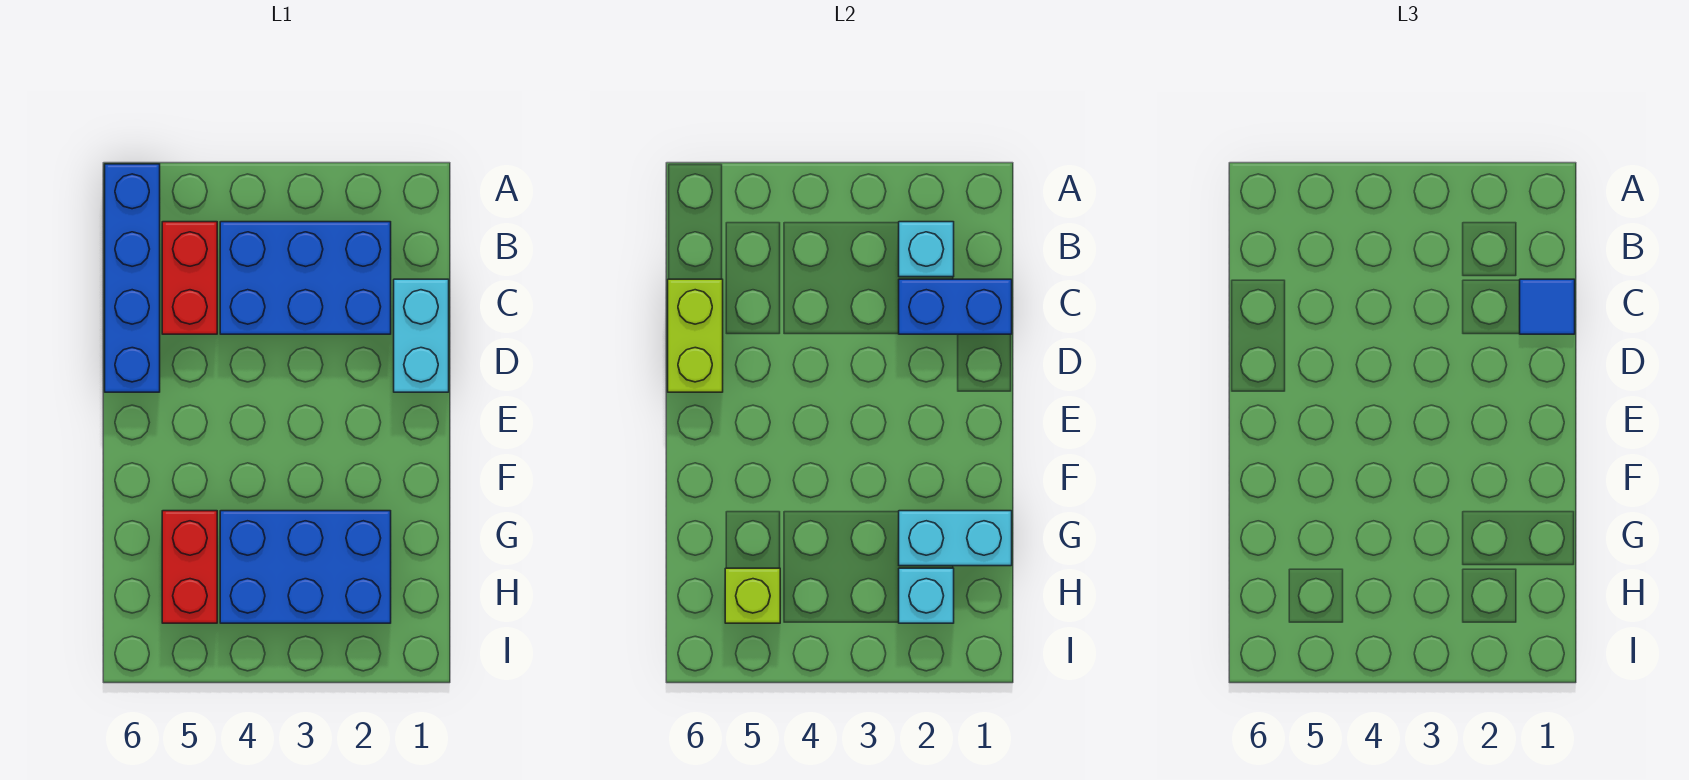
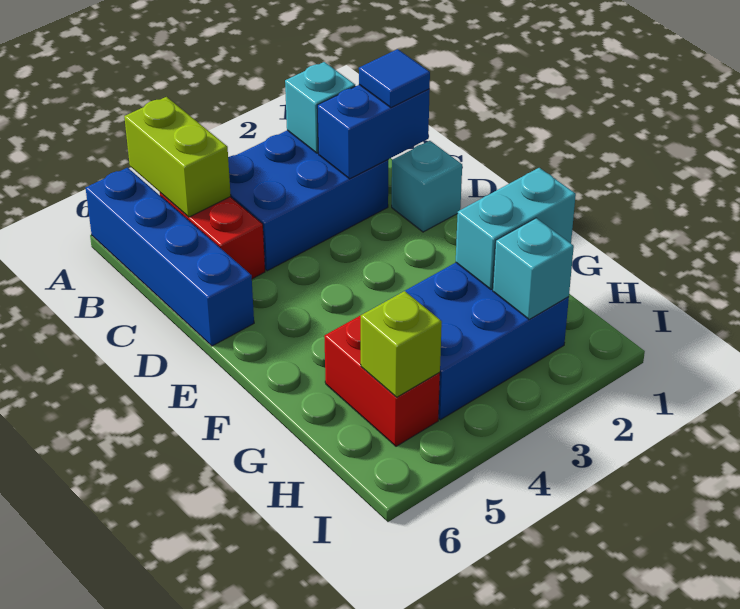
cyan 1x2 brick [394,279,449,392] -> cyan 1x1 brick [392,141,462,232]
lime 1x2 brick [668,279,723,392] -> lime 1x2 brick moved to [124,97,231,217]

